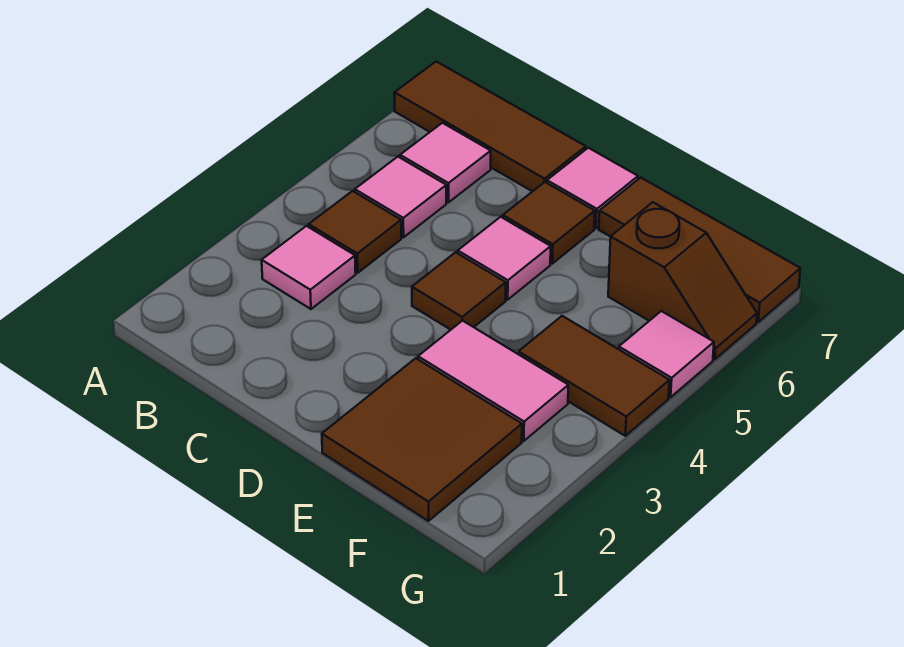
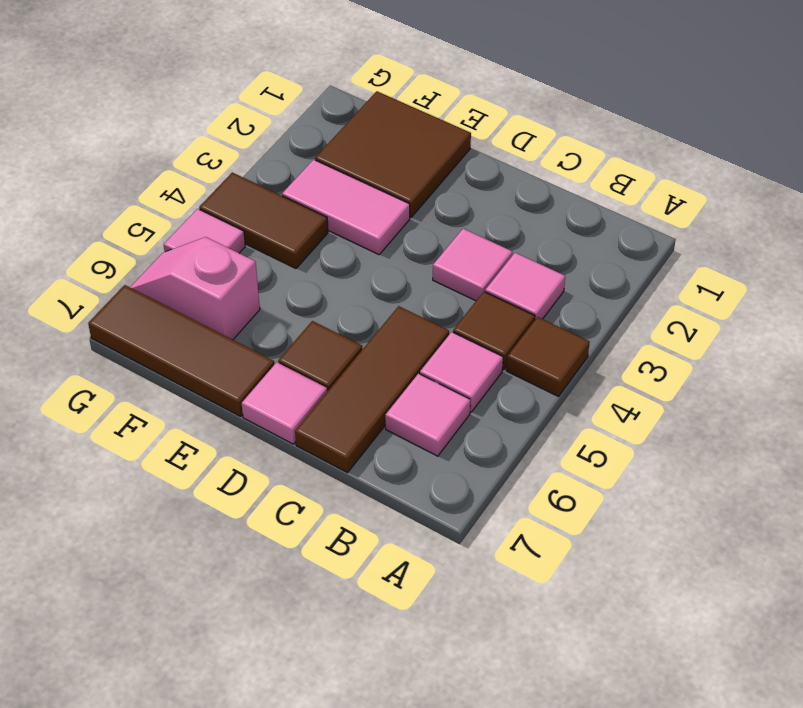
brown 1x3 tile [394,61,586,192] -> brown 1x3 tile turned to [295,306,449,473]
brown 1x1 tile [412,252,506,330] -> brown 1x1 tile moved to [506,317,590,396]
pink 1x1 tile [458,217,551,300] -> pink 1x1 tile moved to [433,229,512,301]
brown 1x2 slope [608,202,757,359] -> pink 1x2 slope [130,237,260,340]

